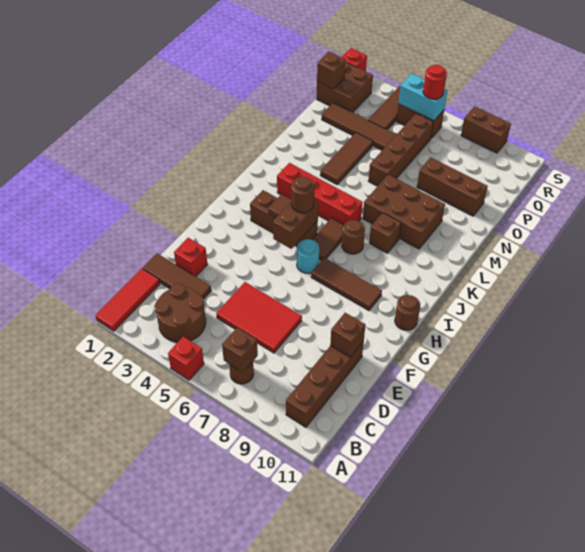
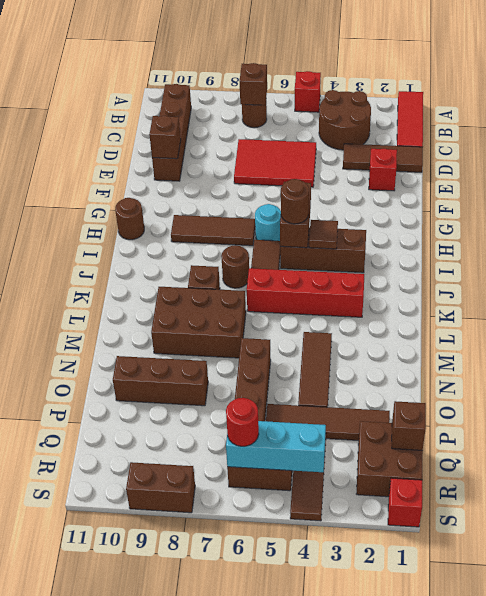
cyan 1x2 brick [399,74,447,121] -> cyan 1x3 brick [226,421,326,472]

